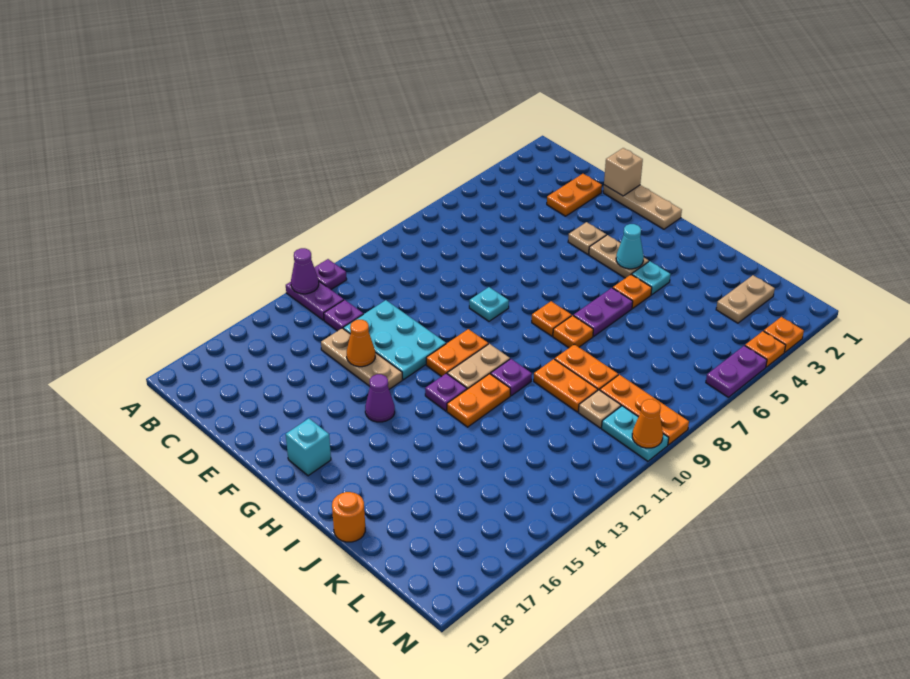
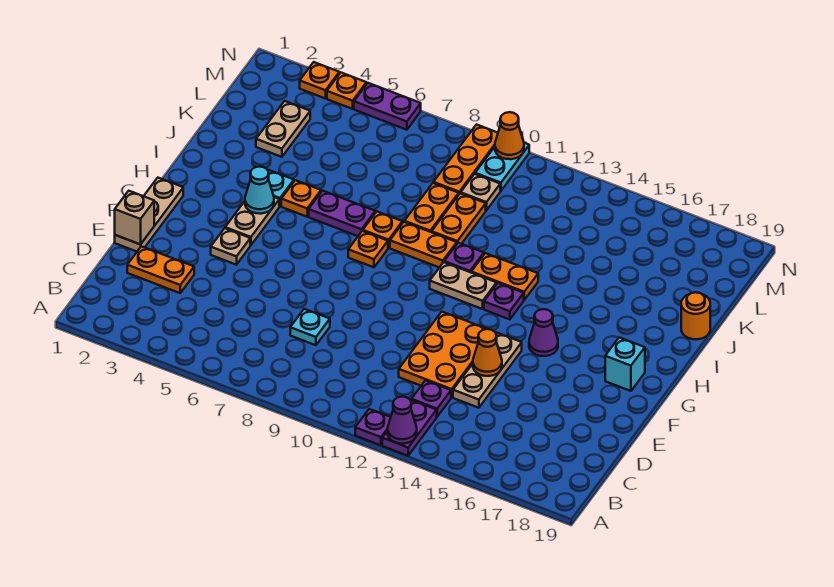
cyan 2x3 plate [343,300,446,380] -> orange 2x3 plate [399,312,486,397]
cyan 1x1 plate [469,287,509,321] -> cyan 1x1 plate moved to [290,309,330,345]
orange 1x2 plate [426,329,488,377] -> orange 1x2 plate moved to [390,222,457,267]
tan 1x2 plate [716,275,775,323] -> tan 1x2 plate turned to [256,101,310,157]

